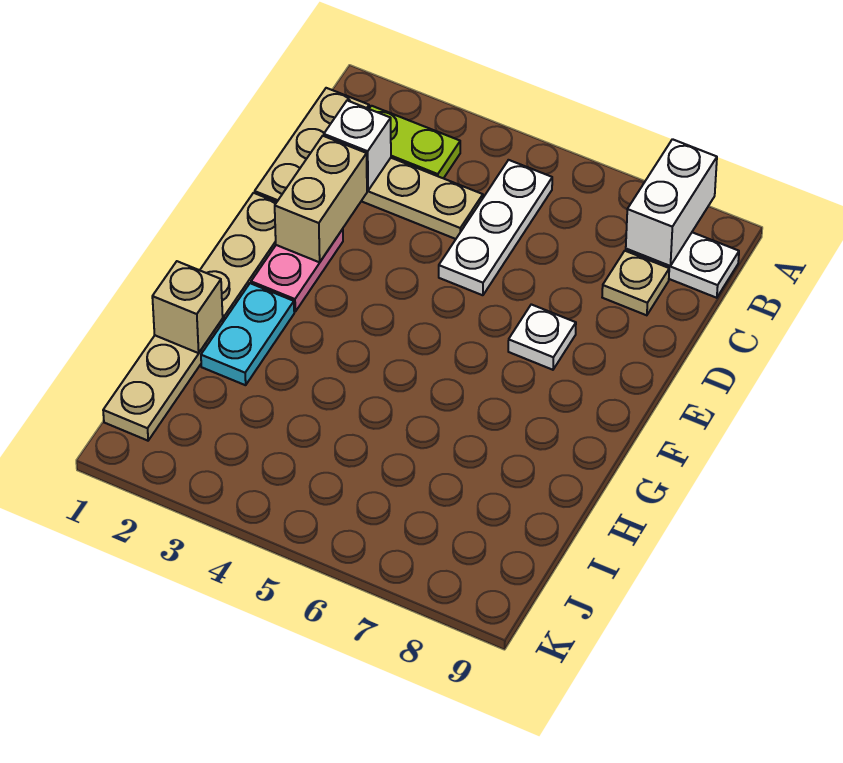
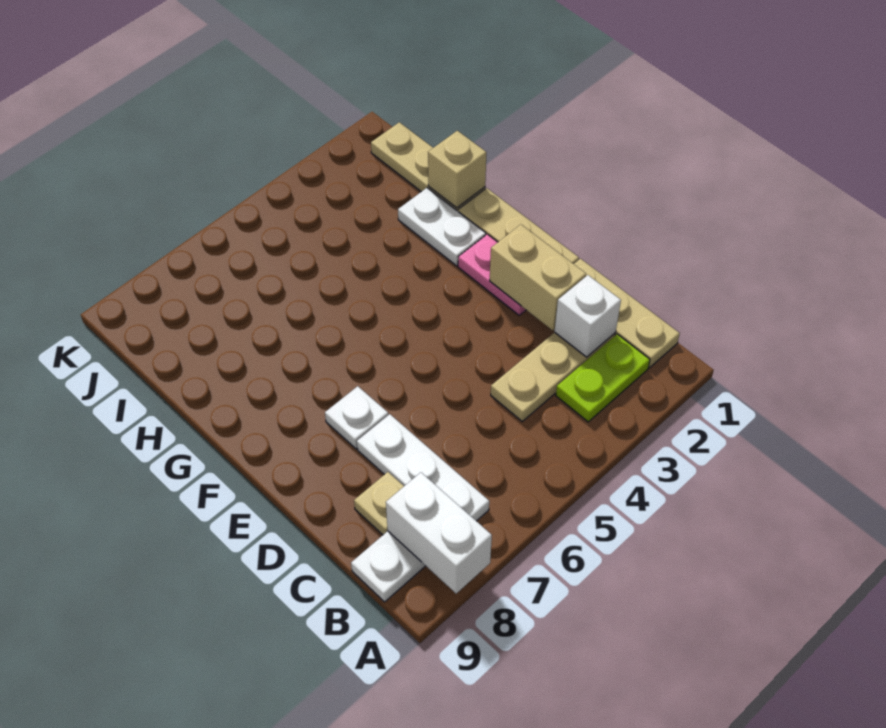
white 1x3 plate [439,160,552,295] -> white 1x3 plate moved to [357,414,489,521]
cyan 1x2 plate [201,283,294,385] -> white 1x2 plate [398,188,486,266]

